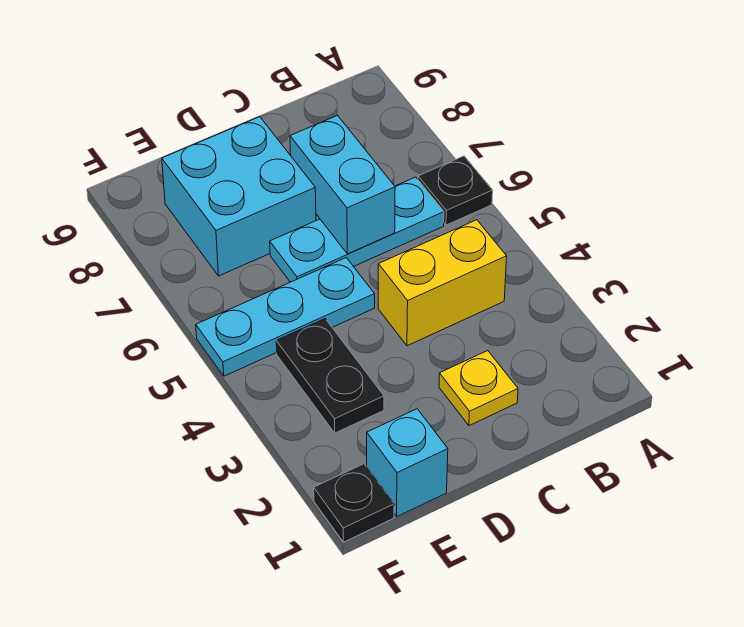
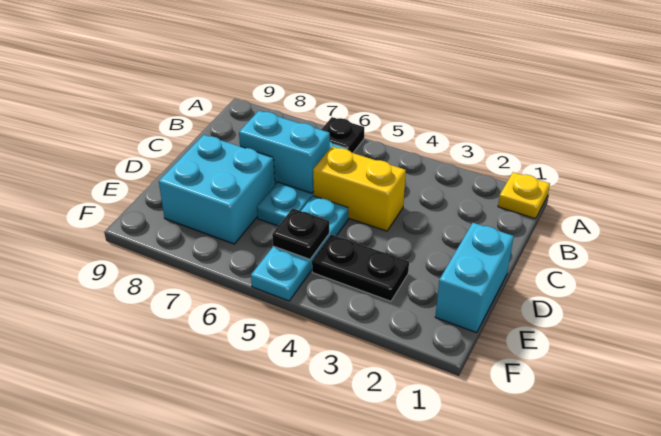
yellow 1x2 brick [378,220,507,346] -> yellow 1x2 brick turned to [313,146,406,231]
yellow 1x1 plate [439,351,518,426] -> yellow 1x1 plate moved to [498,172,550,219]
cyan 1x1 brick [367,409,448,517] -> cyan 1x2 brick [435,223,514,333]
black 1x1 plate [314,464,394,542] -> black 1x1 plate moved to [272,208,329,259]

